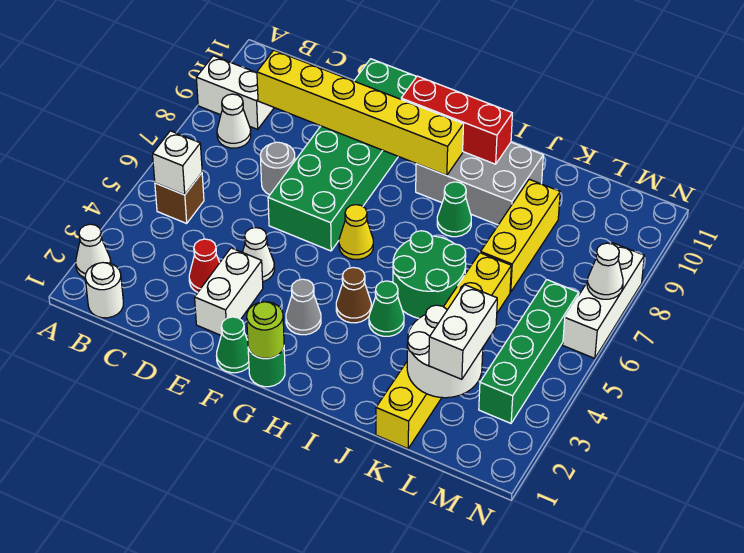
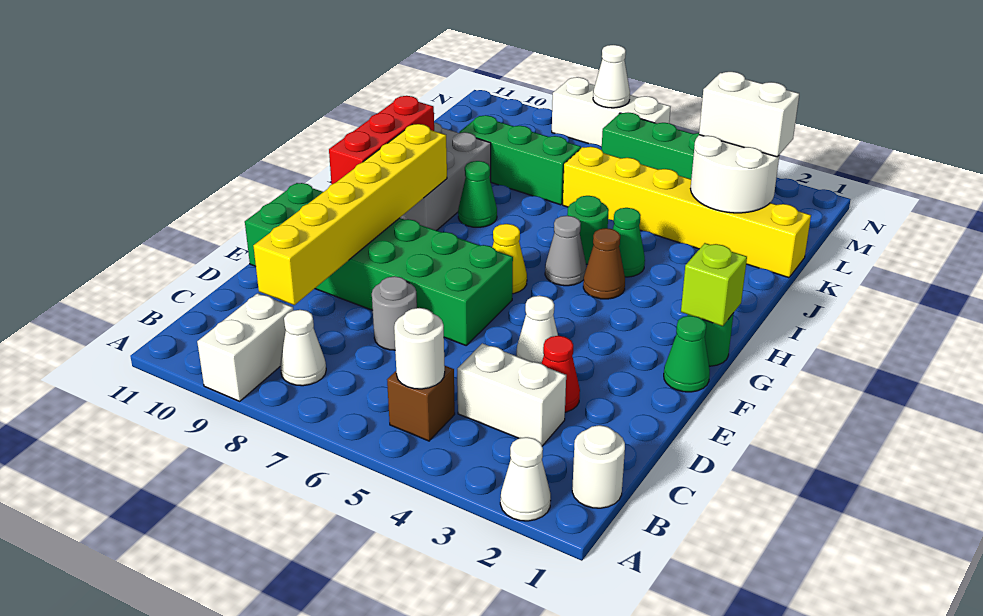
white 1x1 brick [153,131,202,195] -> white 1x1 round brick [394,308,445,389]
white 1x2 brick [195,248,263,335] -> white 1x2 brick moved to [457,343,566,446]
lime 1x1 round brick [247,302,284,358] -> lime 1x1 brick [681,243,747,326]
grey 1x1 cone [286,279,321,335] -> grey 1x1 cone moved to [545,216,586,286]
green 2x2 round brick [393,231,466,318] -> green 1x1 round brick [567,196,609,264]
yellow 1x3 brick [481,179,560,292] -> green 1x3 brick [459,115,581,205]

